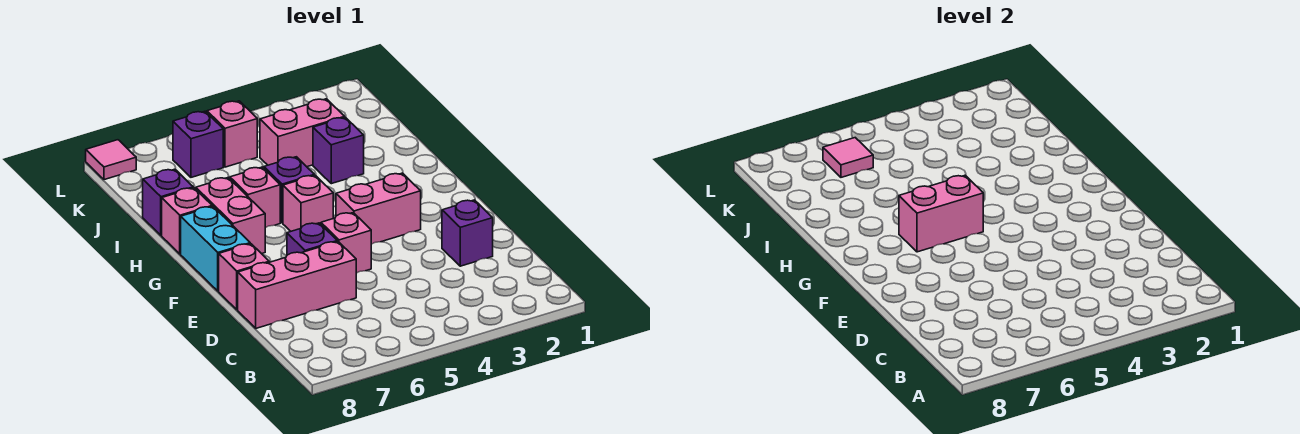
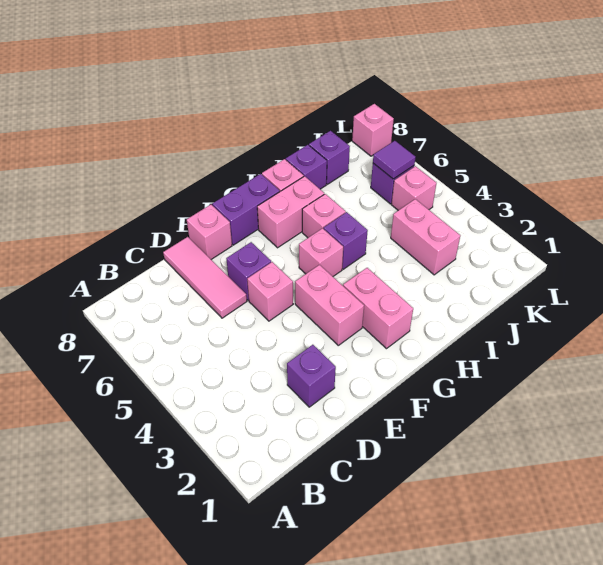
pink 1x3 brick [238,242,356,328] -> pink 1x3 tile [163,237,247,318]
cyan 1x2 brick [181,207,250,291] -> purple 1x2 brick [212,174,280,245]
pink 1x2 brick [899,175,983,252] -> pink 1x2 brick moved to [343,268,413,349]
purple 1x1 brick [313,117,364,184] -> purple 1x1 brick moved to [309,131,350,184]
pink 1x1 tile [823,138,873,177] -> purple 1x1 tile [373,141,416,179]
pink 1x1 tile [86,140,136,180] -> pink 1x1 brick [352,104,394,156]

